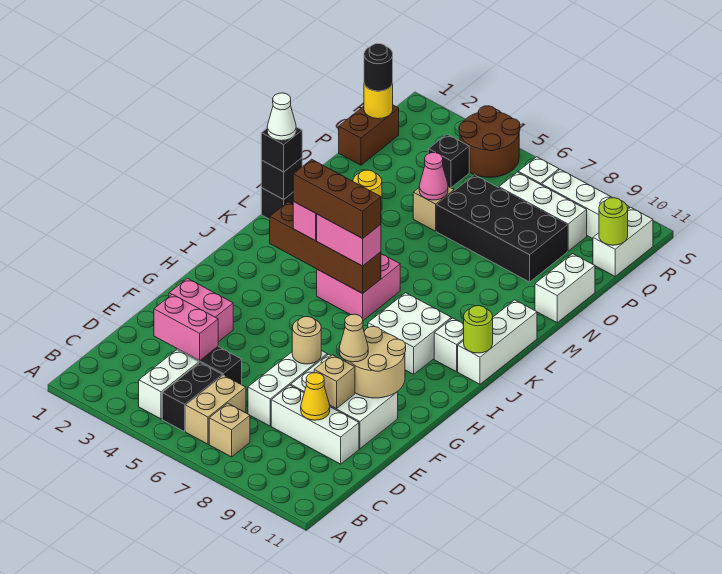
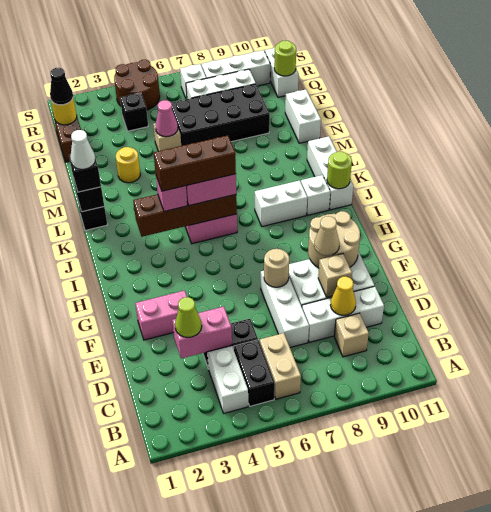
tan 1x1 brick [209,403,250,457] -> tan 1x1 brick moved to [334,313,369,357]
none -> lime 1x1 cone [175,297,202,337]
white 2x2 brick [368,293,451,374] -> white 1x2 brick [255,181,307,227]
black 1x1 round brick [364,44,393,91] -> black 1x1 cone [50,68,73,105]

